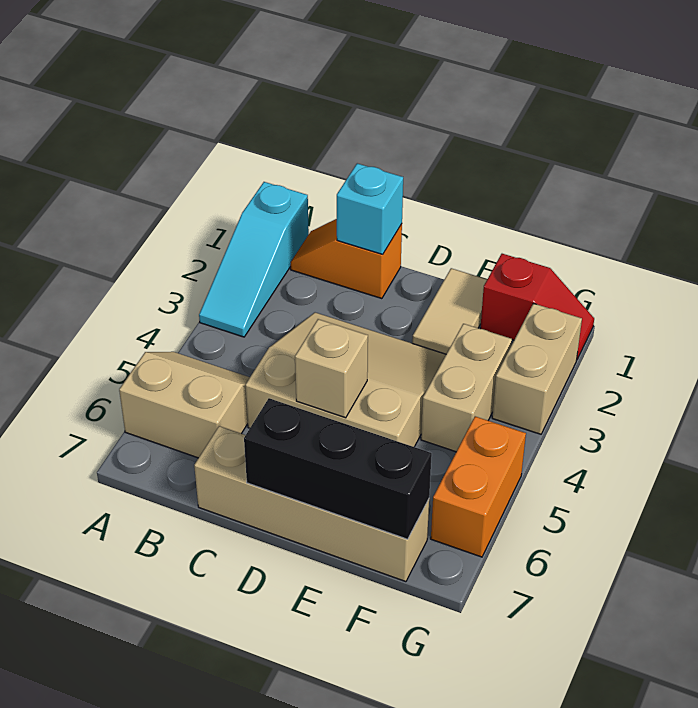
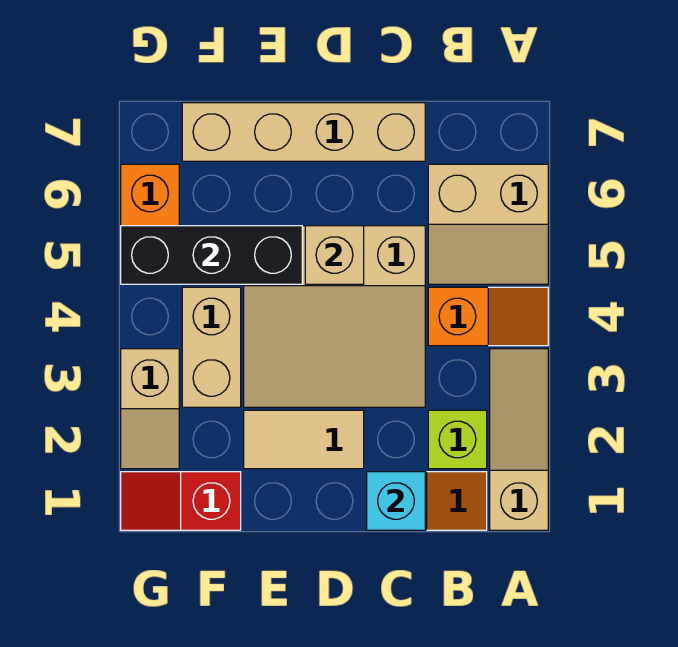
cyan 1x3 slope [199,182,309,337] -> tan 1x3 slope [490,349,548,530]
none -> orange 1x2 slope [428,287,548,346]
none -> lime 1x1 brick [428,410,487,469]
black 1x3 brick [244,398,432,539] -> black 1x3 brick moved to [121,226,302,284]
tan 1x2 tile [412,268,487,354] -> tan 1x2 tile turned to [244,410,364,469]
tan 1x2 brick [492,303,582,434] -> tan 1x2 slope [121,349,179,469]

